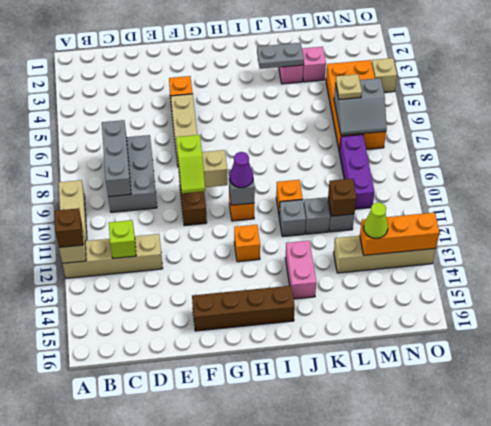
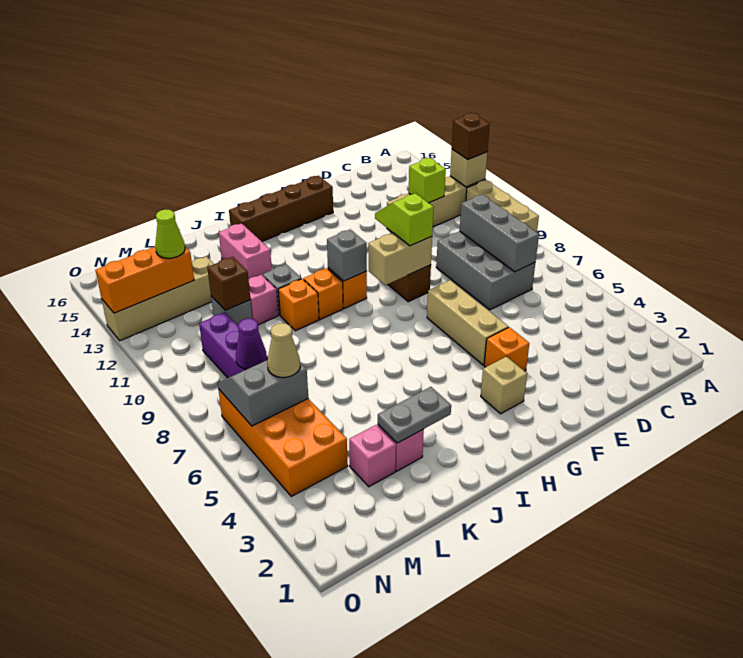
purple 1x1 cone [230,152,253,188] -> purple 1x1 cone moved to [236,318,267,369]
orange 1x1 brick [234,225,260,262] -> orange 1x1 brick moved to [303,268,343,320]
grey 1x1 brick [304,197,330,234] -> pink 1x1 brick [249,275,278,325]
tan 1x1 plate [336,74,362,100] -> tan 1x1 cone [267,323,300,378]
tan 1x1 brick [372,58,397,92] -> tan 1x1 brick moved to [481,356,527,414]

